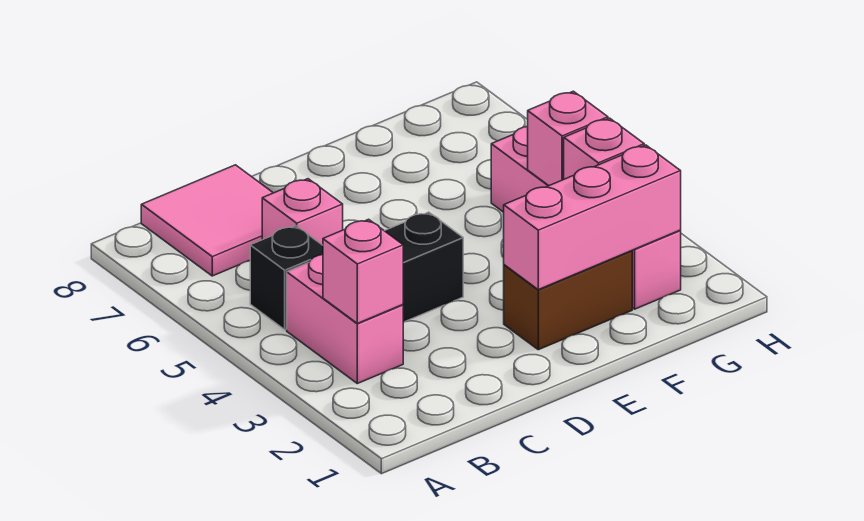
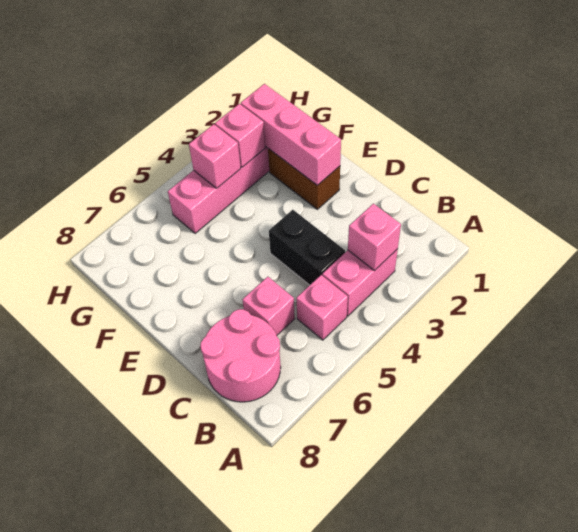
black 1x1 brick [250,226,323,330] -> pink 1x1 brick [296,275,348,340]
pink 2x2 tile [141,165,273,276] -> pink 2x2 round brick [201,309,281,402]

